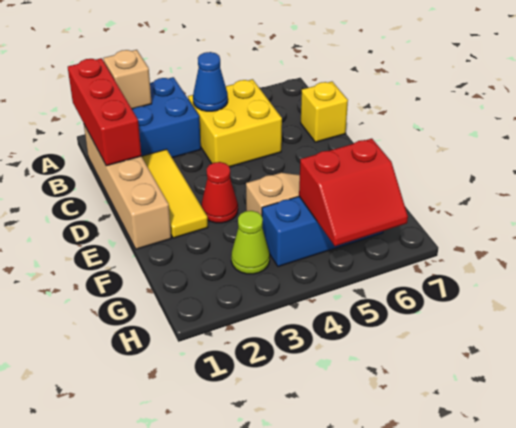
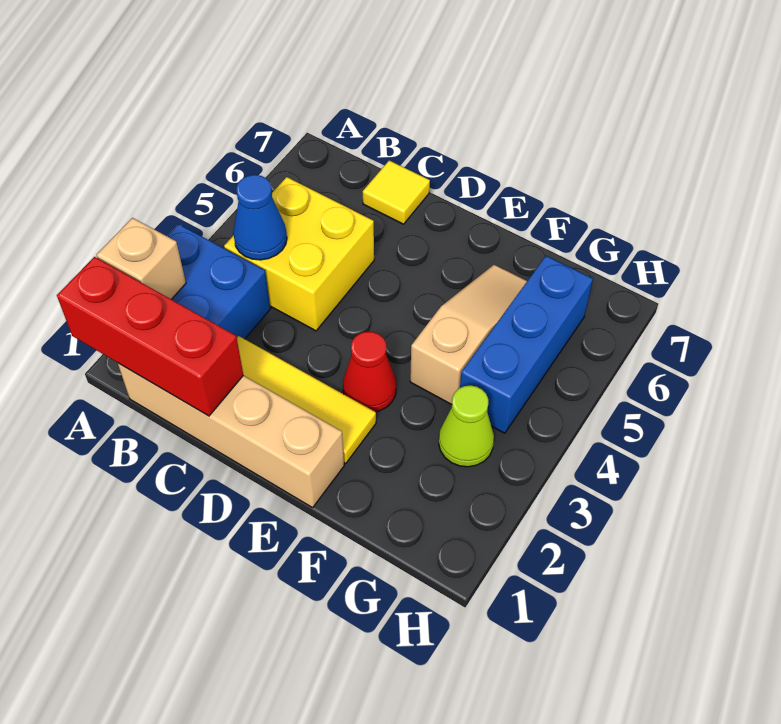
yellow 1x1 brick [301,82,348,142] -> yellow 1x1 tile [363,161,430,224]
red 2x2 slope [299,139,408,246] -> none

